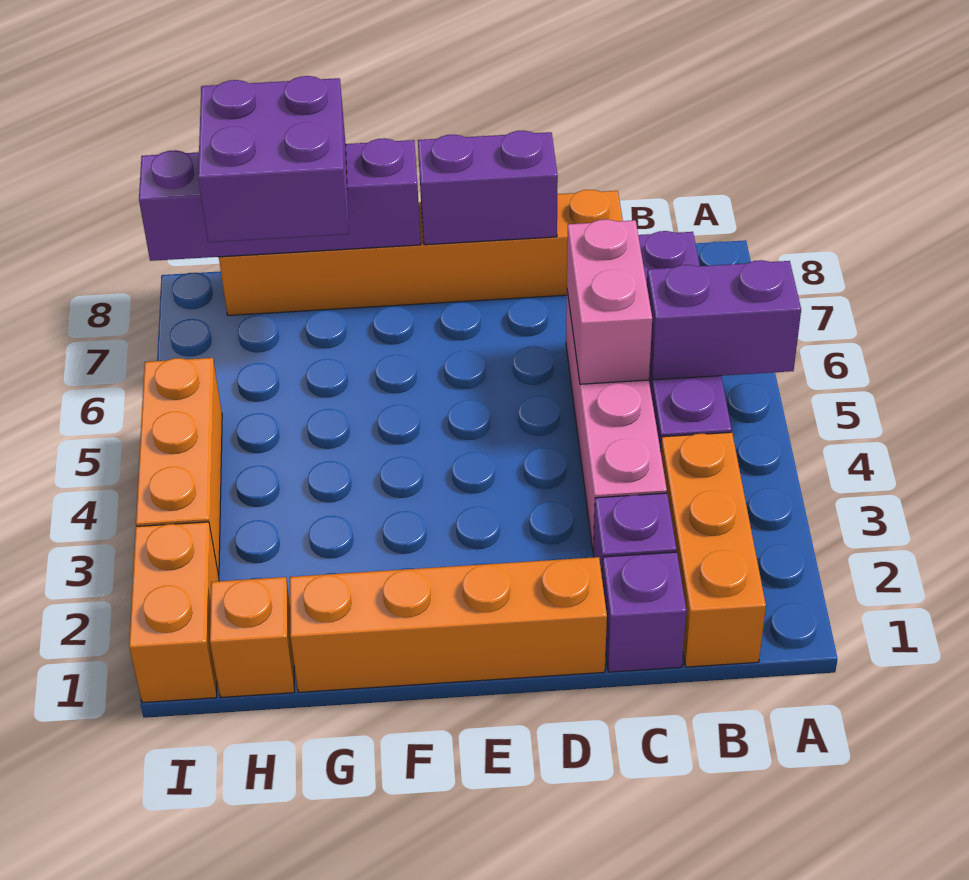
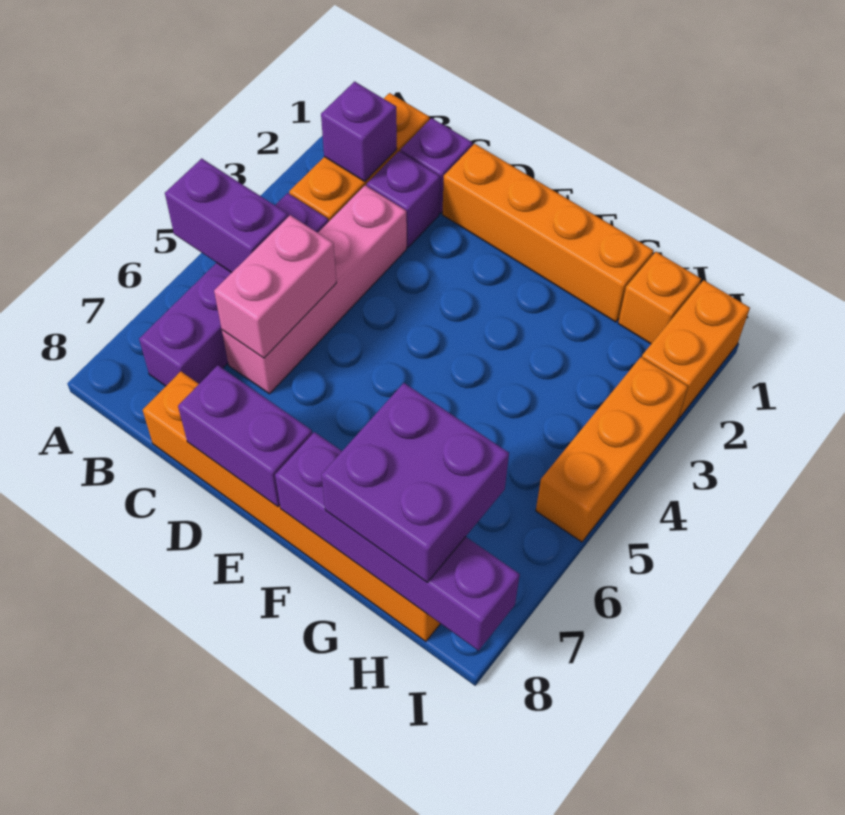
none -> purple 1x1 brick [321,82,397,181]

